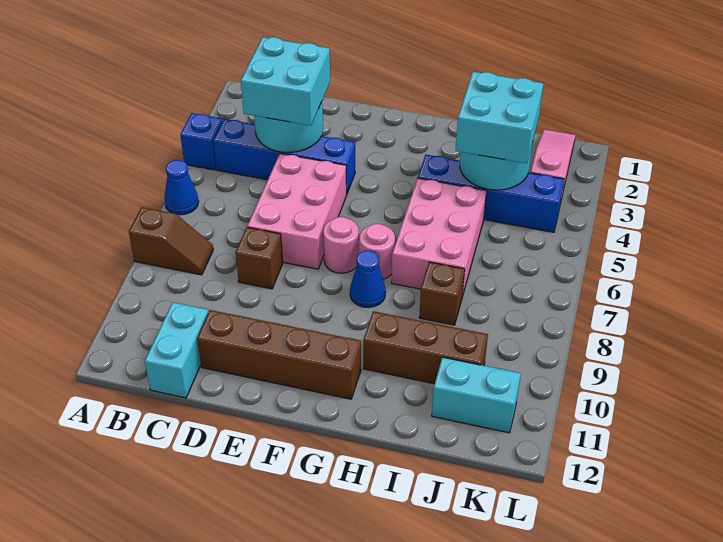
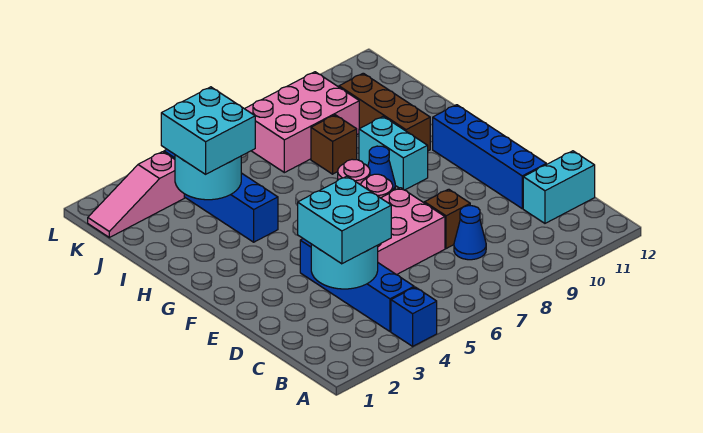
blue 1x1 cone [164,160,199,215] -> blue 1x1 cone moved to [454,206,486,260]
brown 1x2 slope [129,207,213,275] -> none
brown 1x4 brick [197,310,361,399] -> blue 1x4 brick [433,105,546,209]
pink 2x3 brick [391,178,486,296] -> pink 2x3 brick moved to [245,72,359,173]
cyan 1x2 brick [432,357,521,433] -> cyan 1x2 brick moved to [359,116,428,190]

